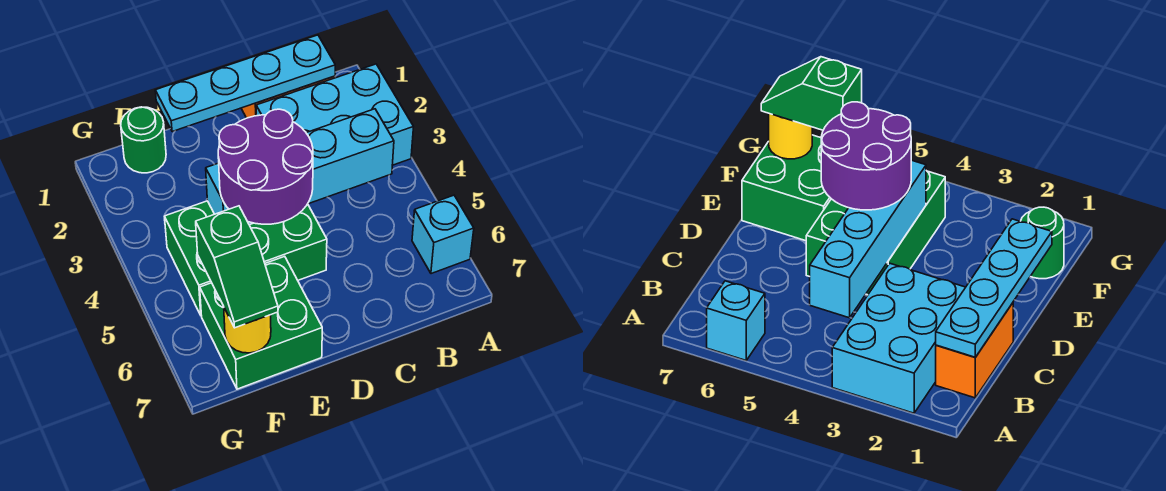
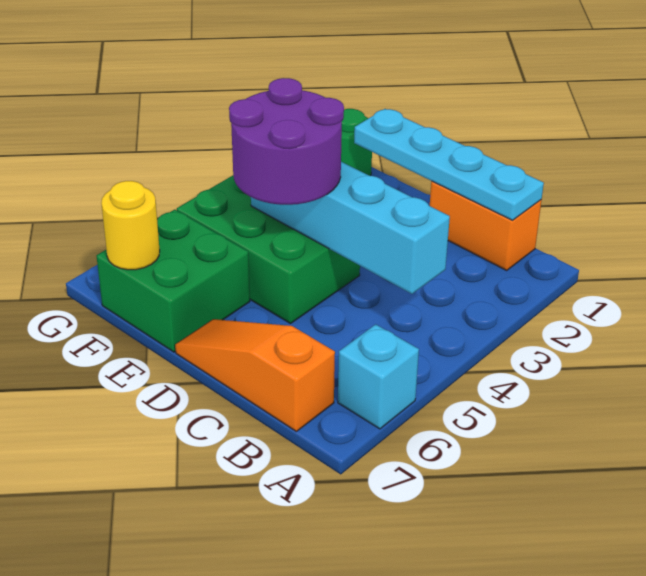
cyan 2x3 brick [256,64,413,165] -> none
none -> orange 1x3 slope [175,319,335,431]
green 1x2 slope [196,206,278,328] -> none

